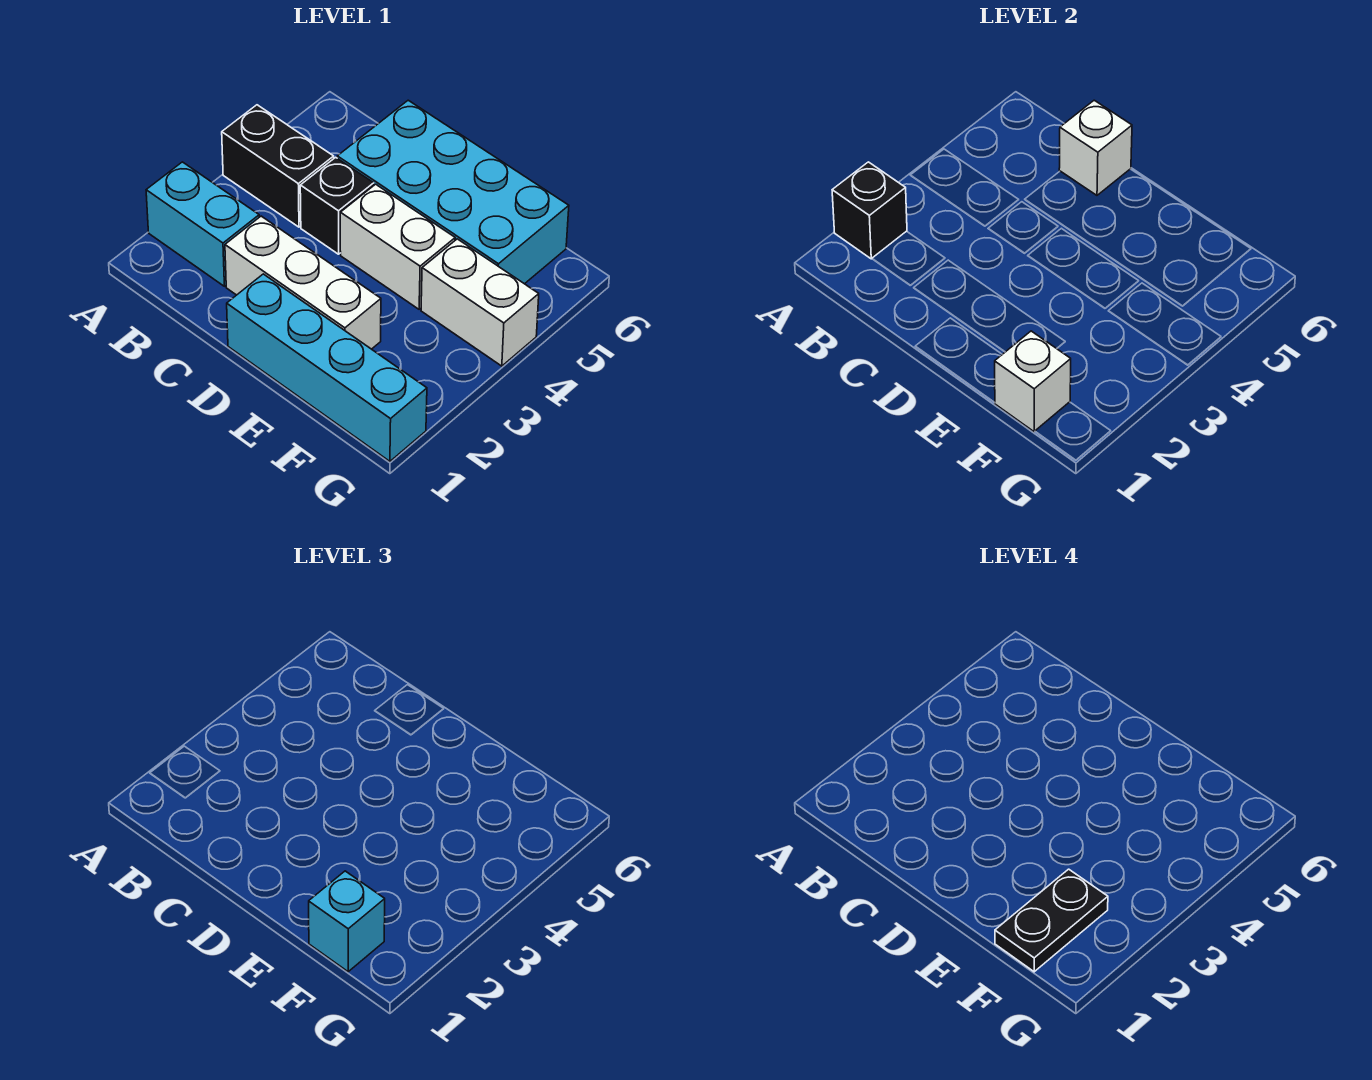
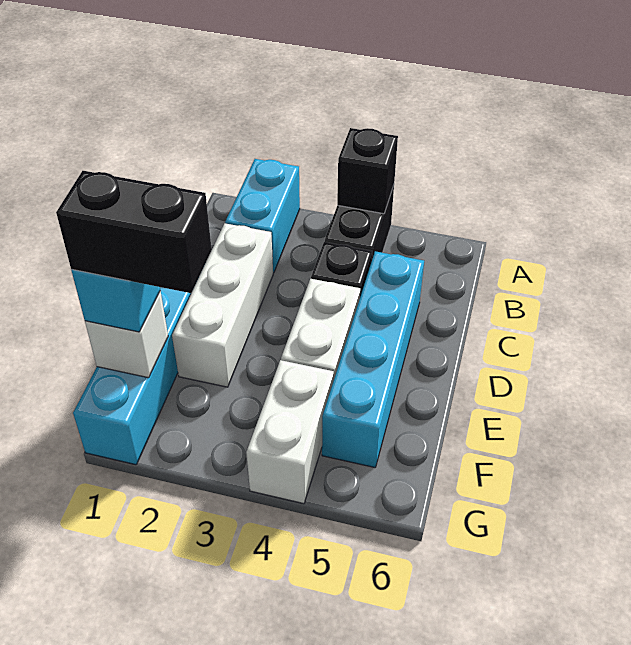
black 1x1 brick [832,162,907,259] -> black 1x1 brick moved to [337,128,398,214]
cyan 2x4 brick [337,100,569,284] -> cyan 1x4 brick [322,251,424,467]
white 1x1 brick [1059,100,1132,195] -> none
black 1x2 plate [995,869,1108,972] -> black 1x2 brick [56,171,212,293]

